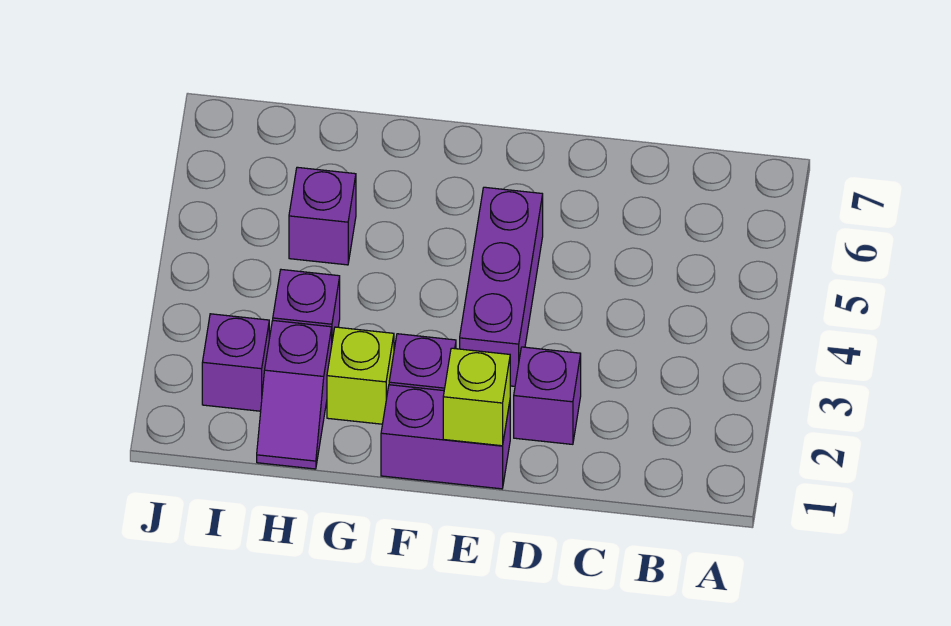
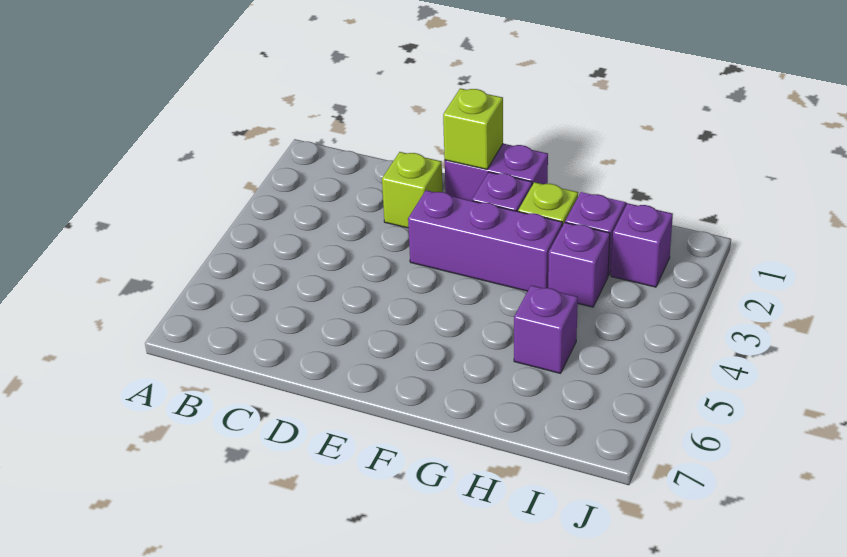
purple 1x1 brick [514,347,581,444] -> lime 1x1 brick [382,152,443,228]
purple 1x3 brick [460,187,543,386] -> purple 1x3 brick turned to [408,190,562,291]

